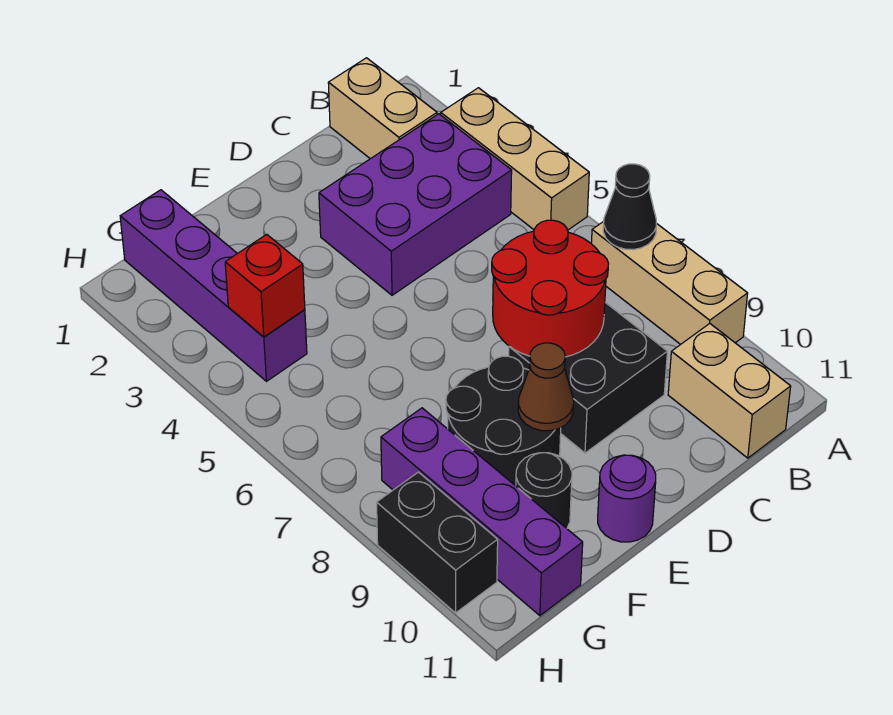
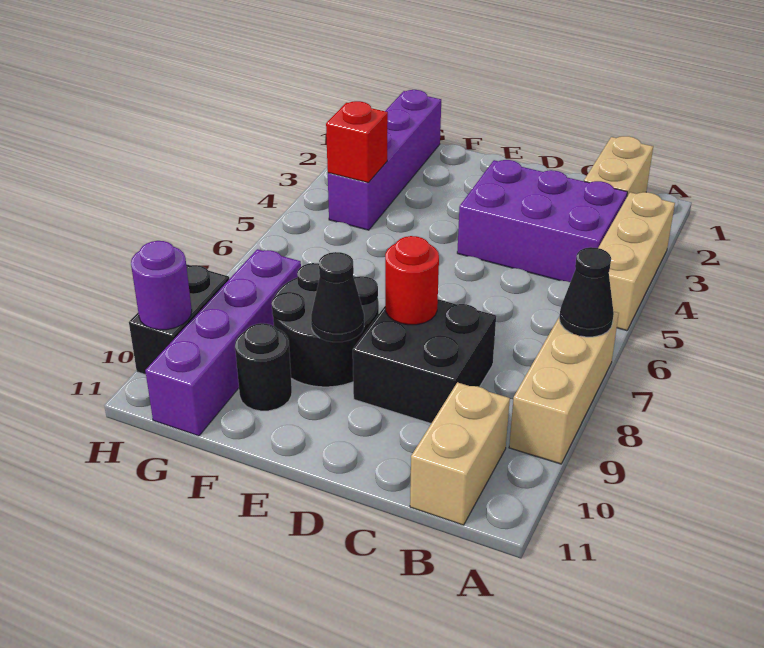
red 2x2 round brick [492,220,609,357] -> red 1x1 round brick [385,236,439,325]
brown 1x1 cone [518,343,574,431] -> black 1x1 cone [311,252,364,342]
purple 1x1 round brick [598,455,656,542] -> purple 1x1 round brick moved to [131,241,192,330]

